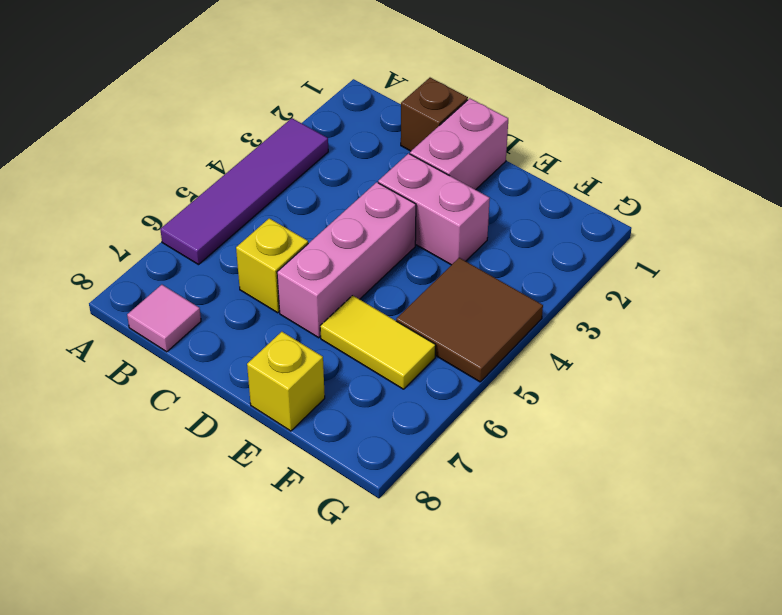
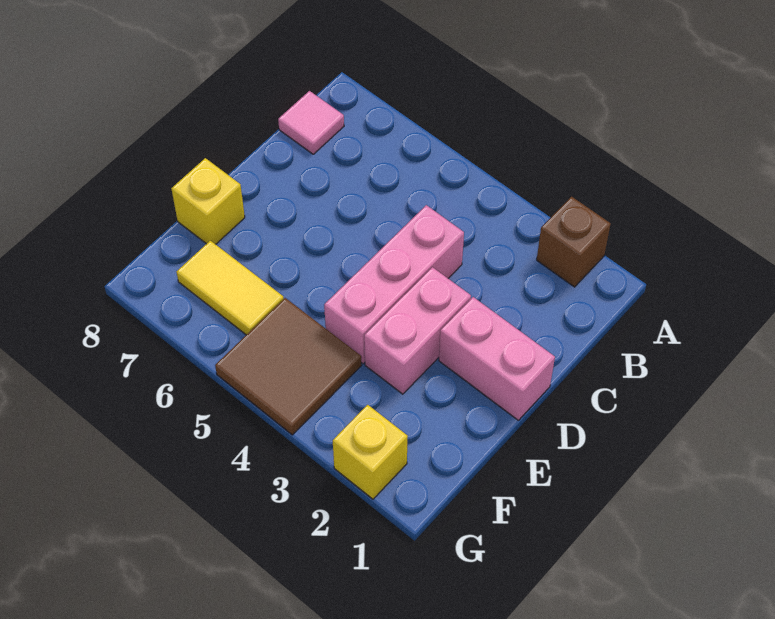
purple 1x4 tile [160,118,328,265] -> none
brown 1x1 brick [401,78,468,151] -> brown 1x1 brick moved to [537,197,611,287]
yellow 1x1 brick [236,218,308,313] -> yellow 1x1 brick moved to [333,405,408,499]
pink 1x3 brick [277,182,416,338] -> pink 1x3 brick turned to [324,205,464,364]
yellow 1x2 tile [320,295,436,389] -> yellow 1x2 tile turned to [176,241,284,335]

